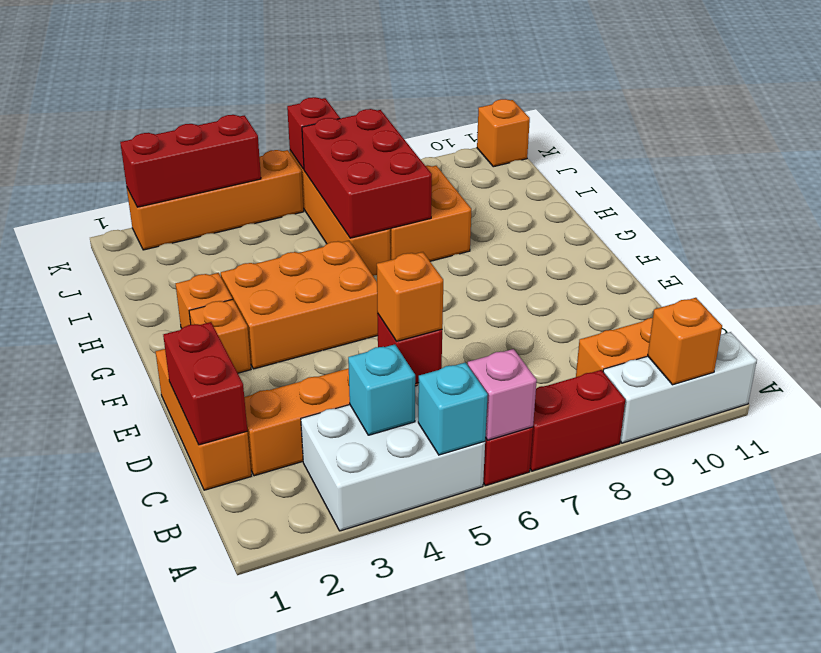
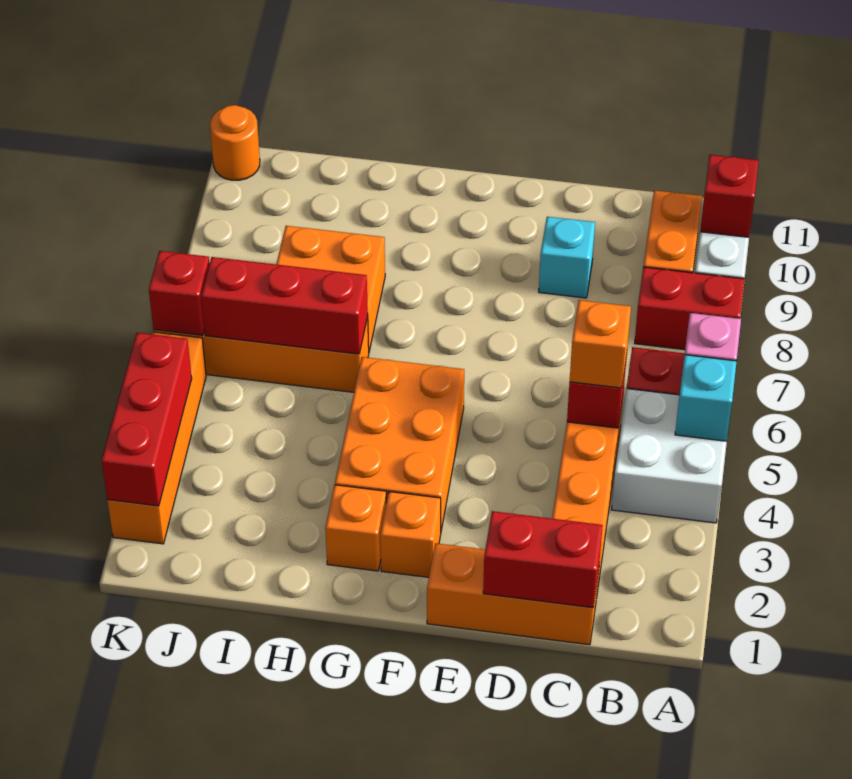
white 2x3 brick [301,385,485,531] -> white 2x2 brick [612,389,727,523]
red 1x2 brick [530,370,625,471] -> red 1x2 brick turned to [635,267,744,350]
orange 1x1 brick [648,298,722,385] -> red 1x1 brick [700,155,759,237]
cyan 1x1 brick [348,344,415,435] -> cyan 1x1 brick moved to [539,217,595,298]
red 2x3 brick [302,109,432,238] -> red 1x3 brick [201,257,368,354]
orange 1x1 brick [477,99,530,167] -> orange 1x1 round brick [210,105,260,180]

